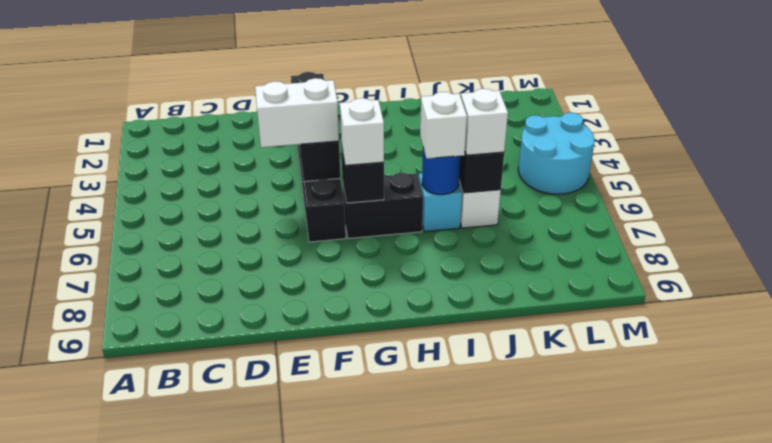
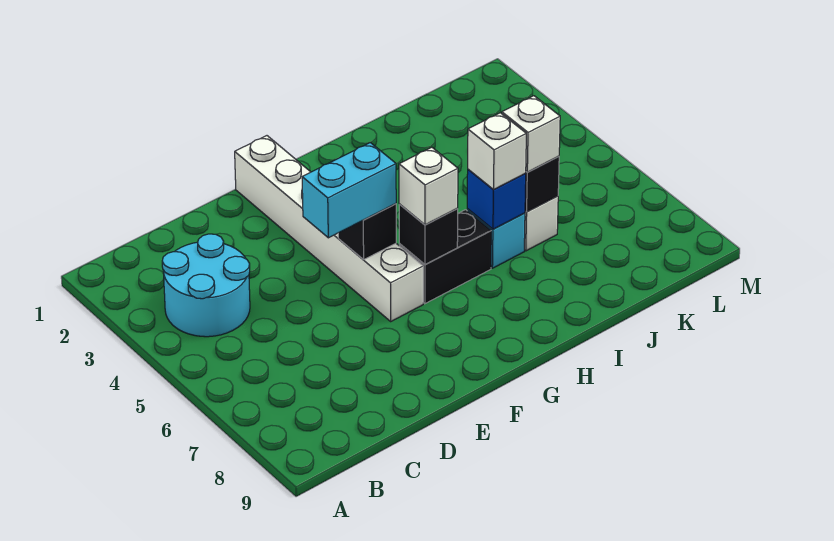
white 1x2 brick [255,78,339,147] -> cyan 1x2 brick [302,143,396,238]
black 1x6 brick [291,72,346,242] -> white 1x6 brick [235,136,423,321]
blue 1x1 round brick [422,148,461,195] -> blue 1x1 brick [467,169,526,229]
cyan 2x2 round brick [518,113,595,194] -> cyan 2x2 round brick moved to [162,234,250,337]

